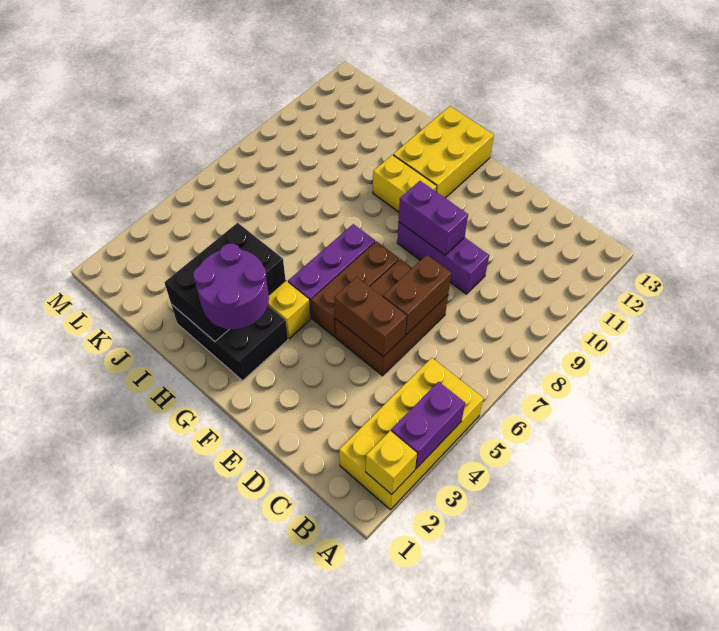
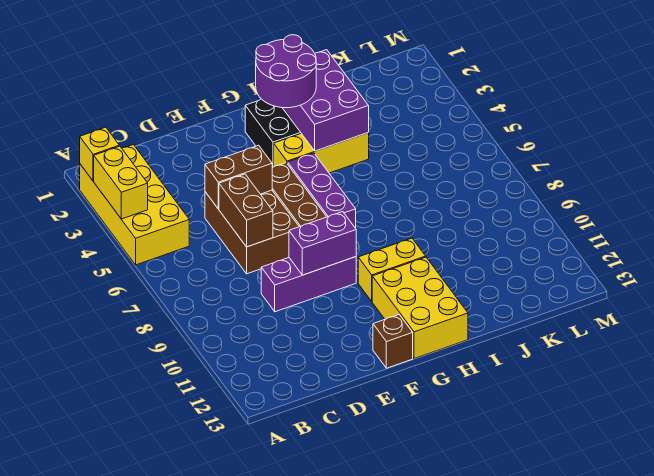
purple 1x2 brick [391,382,465,469] -> yellow 1x2 brick [94,146,148,219]
none -> brown 1x1 brick [373,315,413,368]
black 2x3 brick [164,223,286,341] -> purple 2x3 brick [283,50,369,151]

